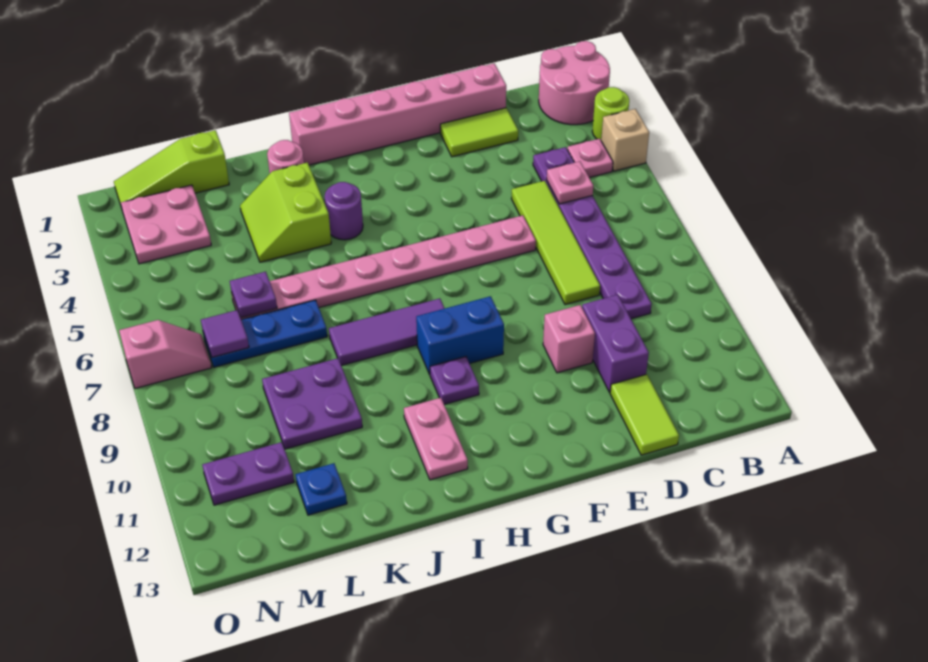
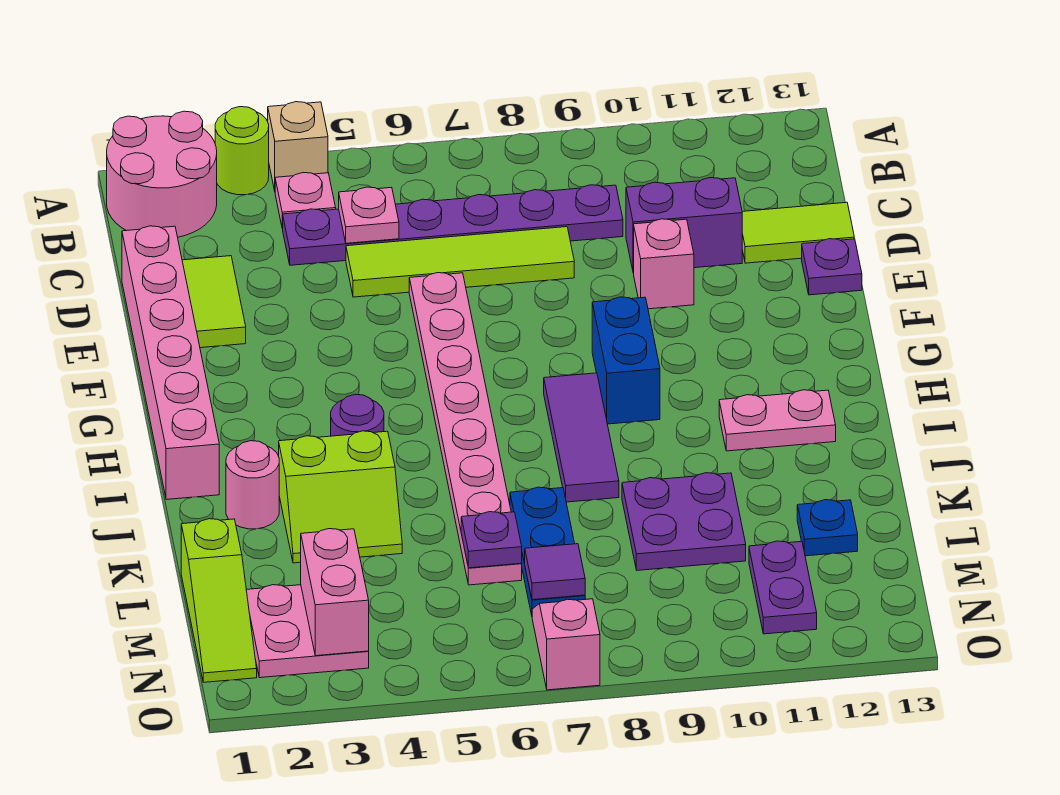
purple 1x1 plate [430,357,479,405] -> purple 1x1 plate moved to [802,239,862,295]
none -> pink 1x2 brick [301,529,369,656]

